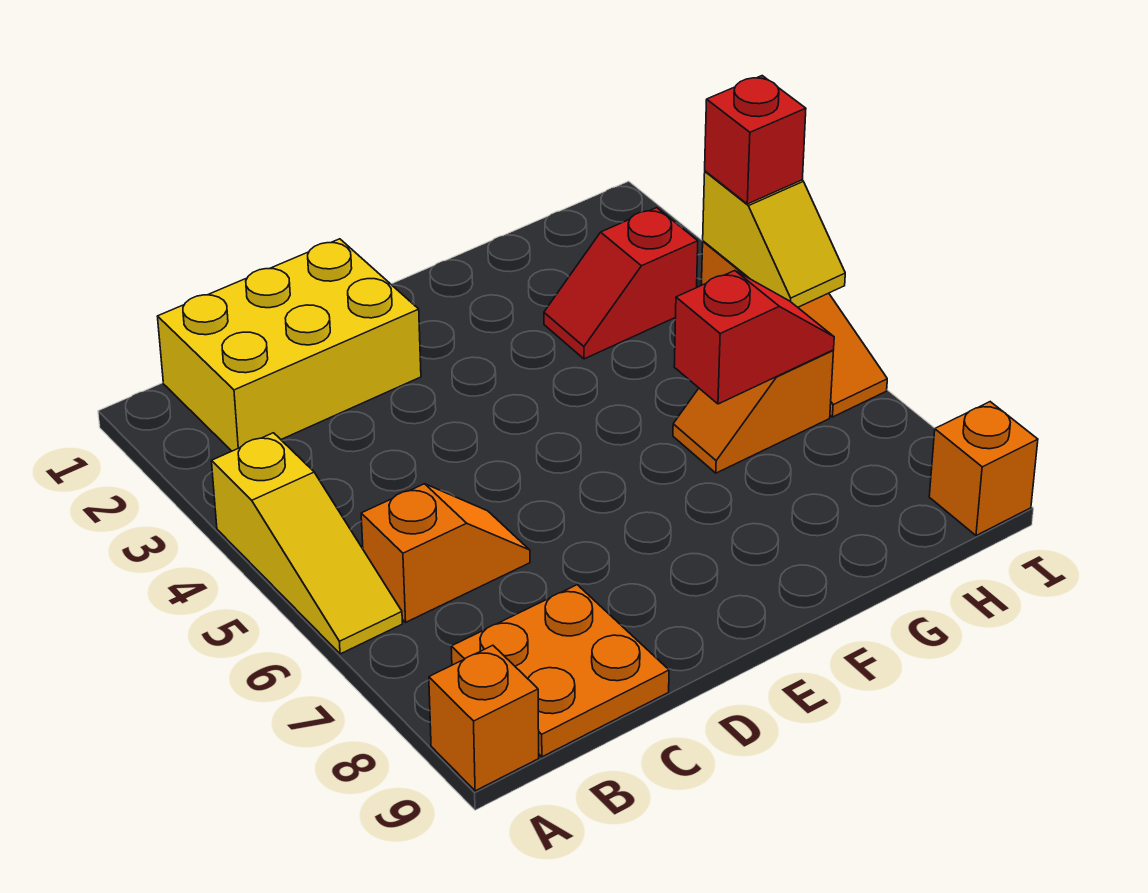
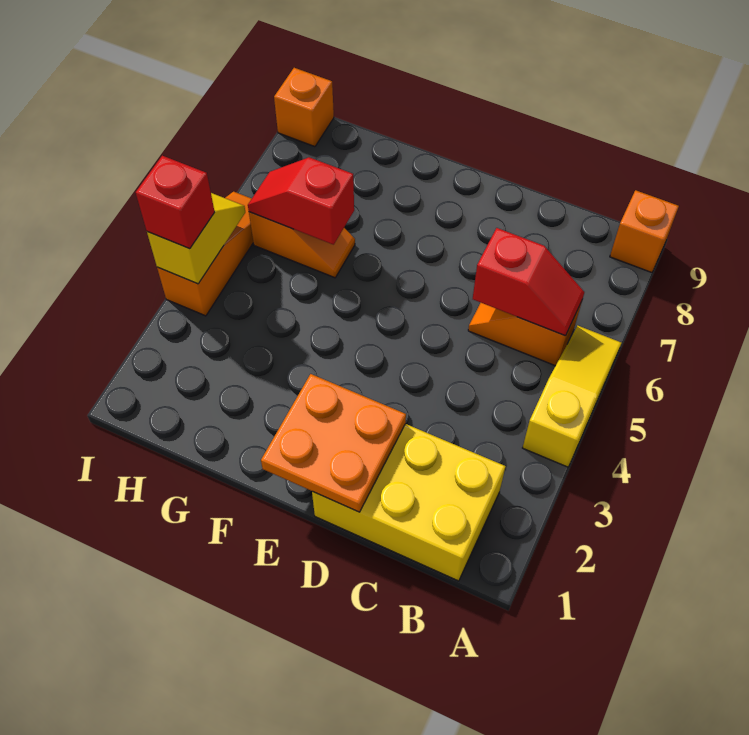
orange 2x2 plate [451,585,669,757] -> orange 2x2 plate moved to [261,374,406,512]
red 1x2 slope [544,208,698,359] -> red 1x2 slope moved to [473,228,584,336]

